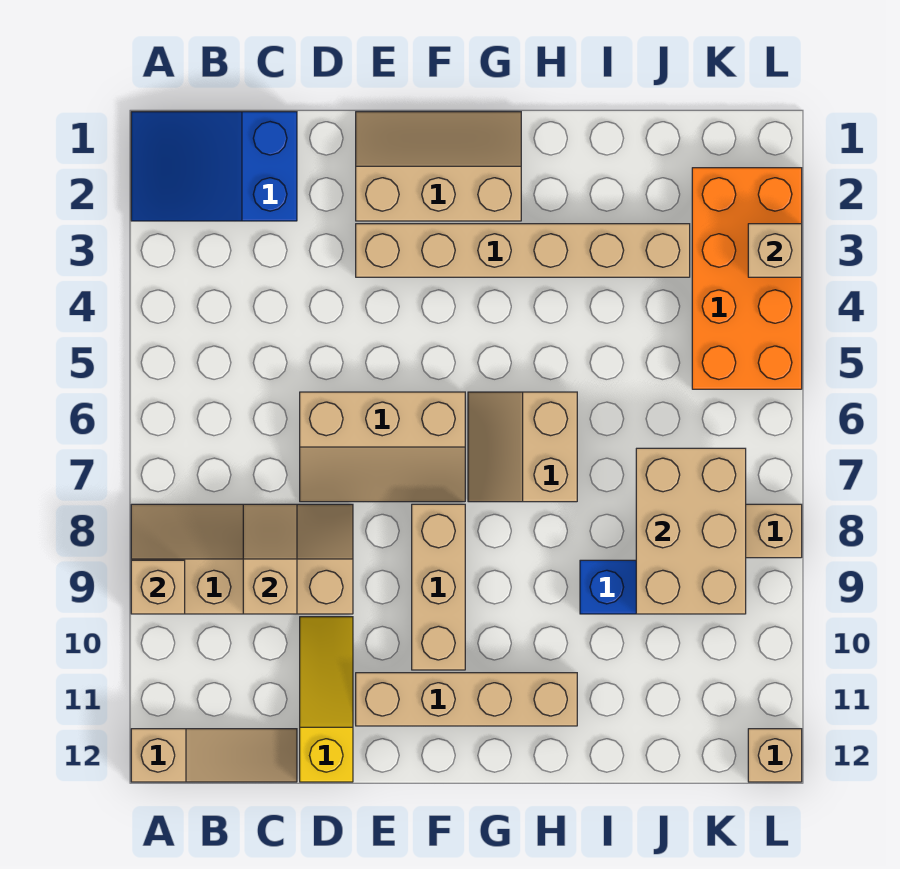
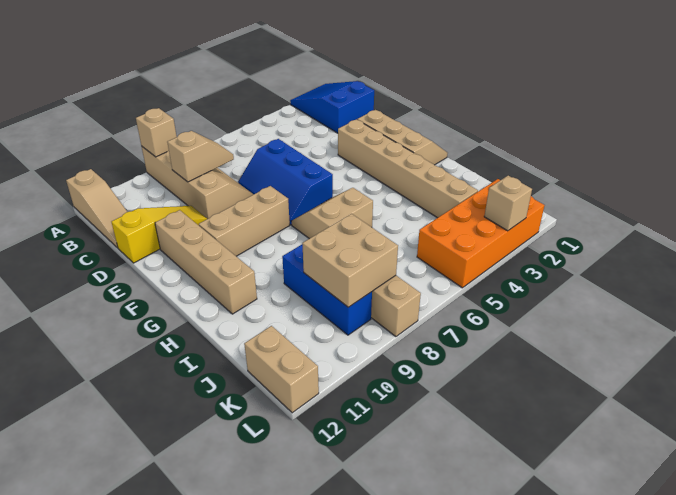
tan 2x3 slope [300,392,465,502] -> blue 2x3 slope [238,139,333,225]
tan 2x3 brick [636,448,746,614] -> tan 2x2 brick [302,214,398,307]
tan 1x1 brick [748,729,802,782] -> tan 1x2 brick [244,326,319,413]

